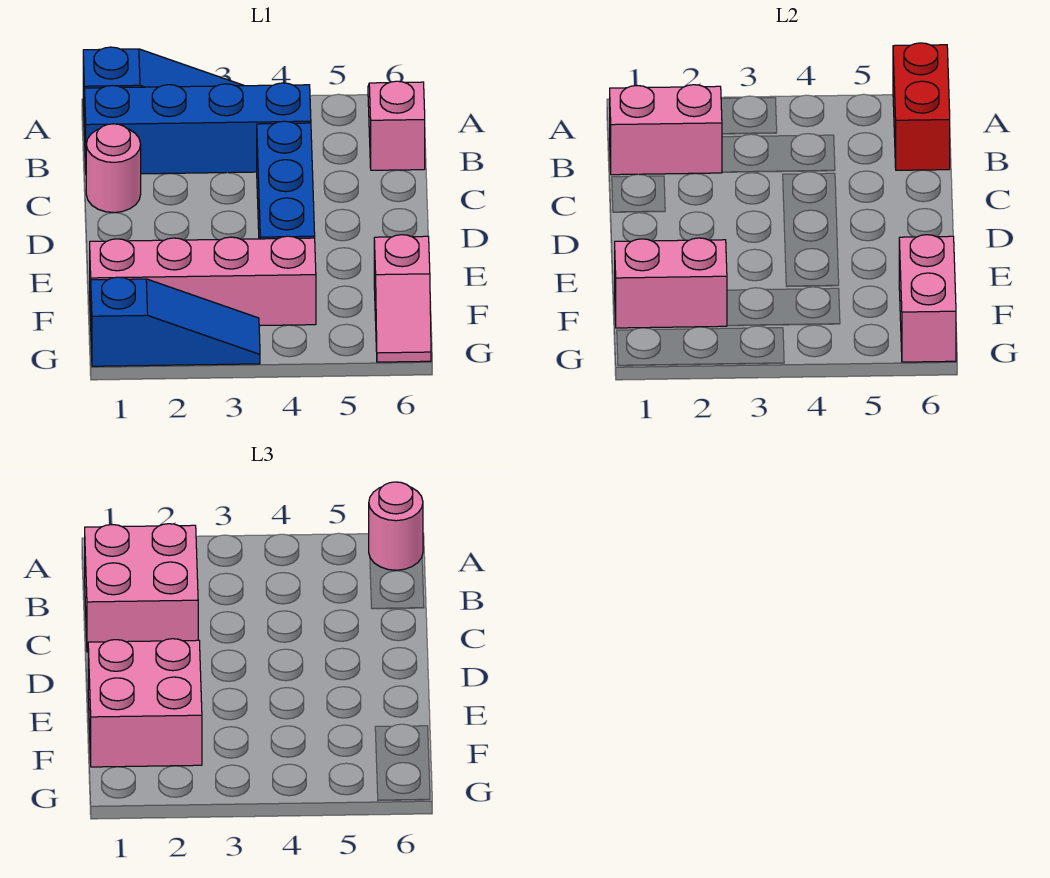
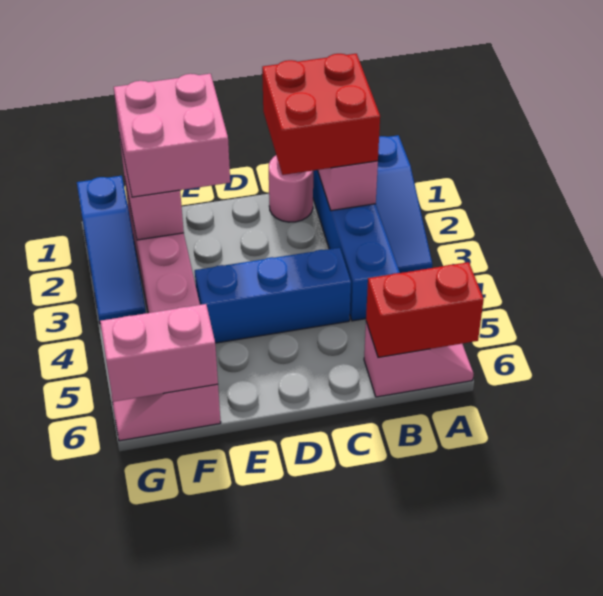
pink 1x1 round brick [369,482,423,570] -> none
pink 2x2 brick [85,524,198,652] -> red 2x2 brick [262,54,380,175]

